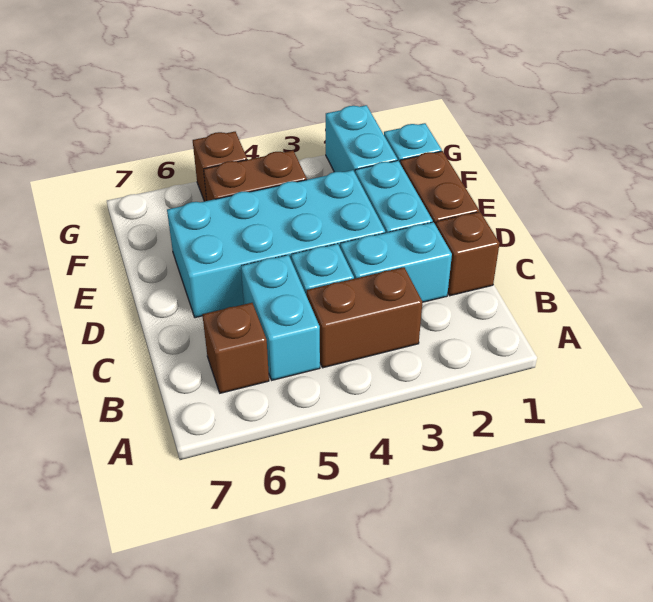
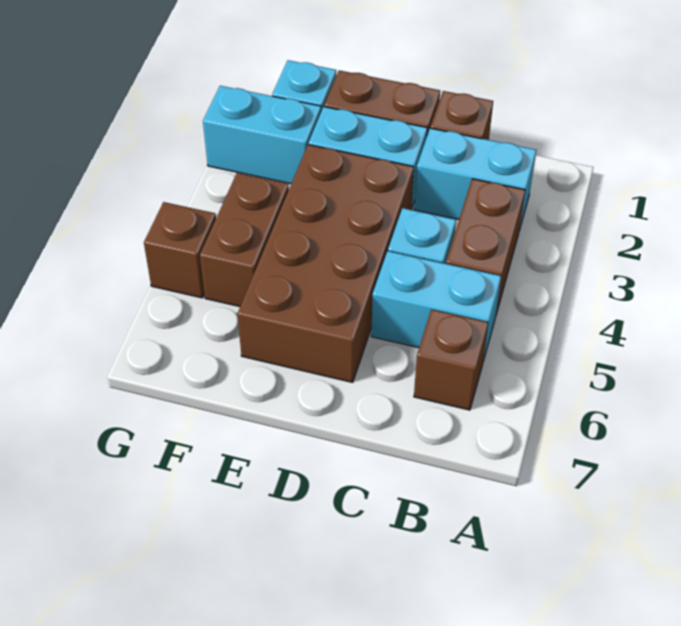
cyan 1x2 brick [340,222,452,302] -> cyan 1x2 brick turned to [414,128,536,230]
cyan 2x4 brick [167,170,385,318] -> brown 2x4 brick [237,145,414,382]

